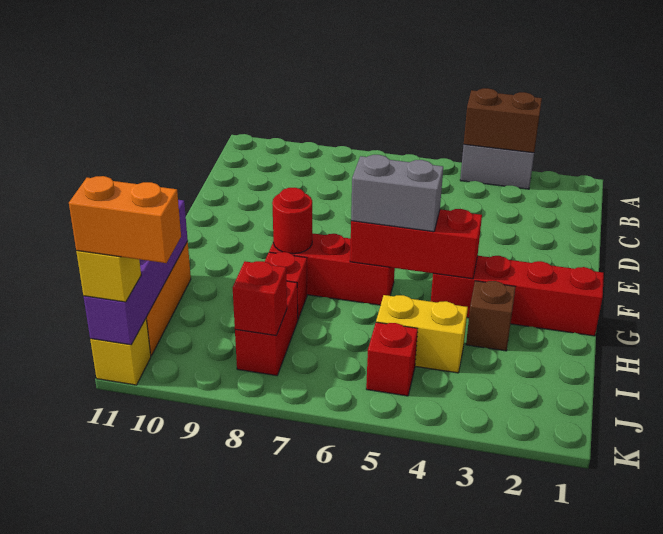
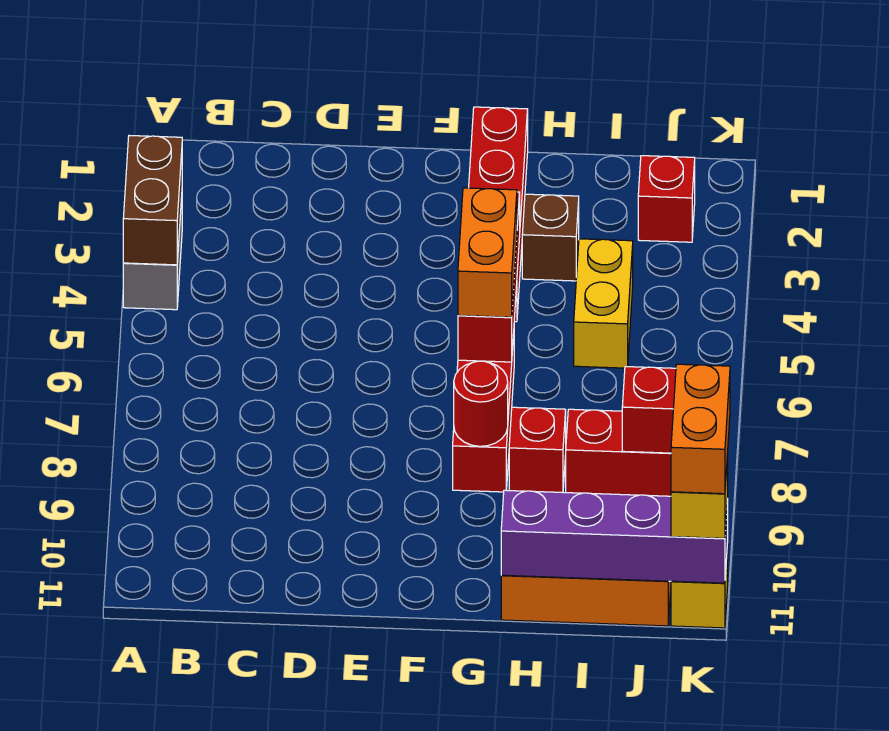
grey 1x2 brick [351,155,443,232] -> orange 1x2 brick [458,188,517,317]
red 1x1 brick [366,322,418,396] -> red 1x1 brick moved to [638,156,695,242]

